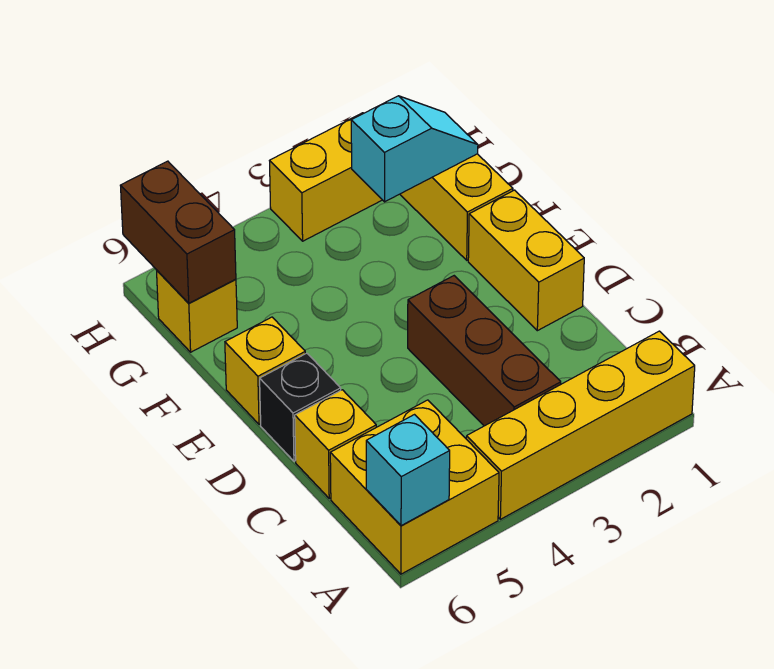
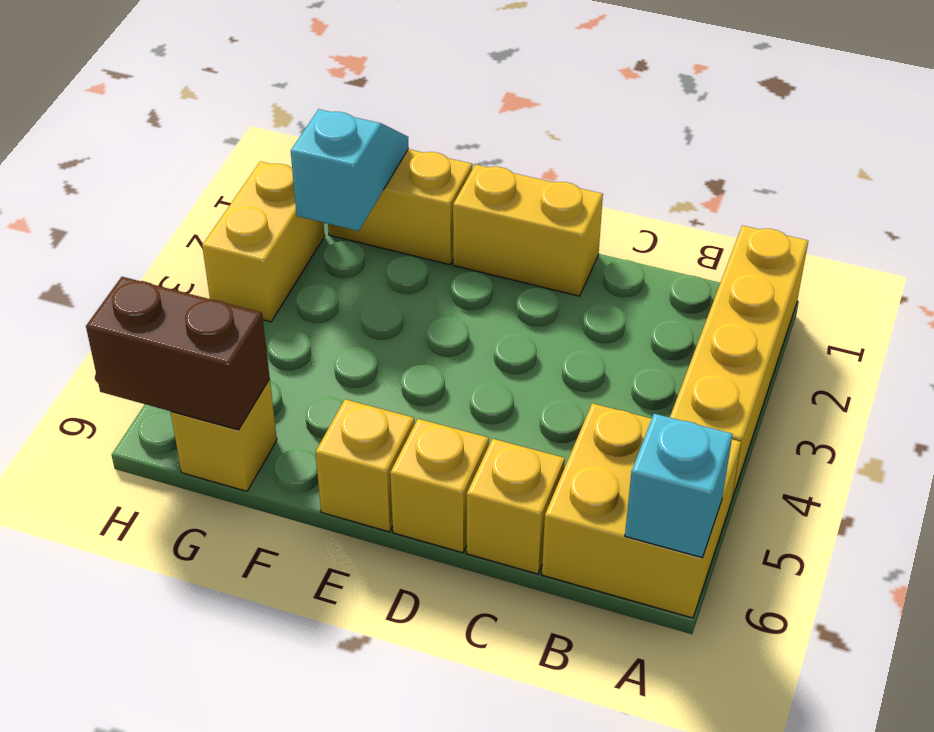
brown 1x3 brick [408,276,561,426] -> none
black 1x1 brick [260,353,341,461] -> yellow 1x1 brick [390,419,489,553]

